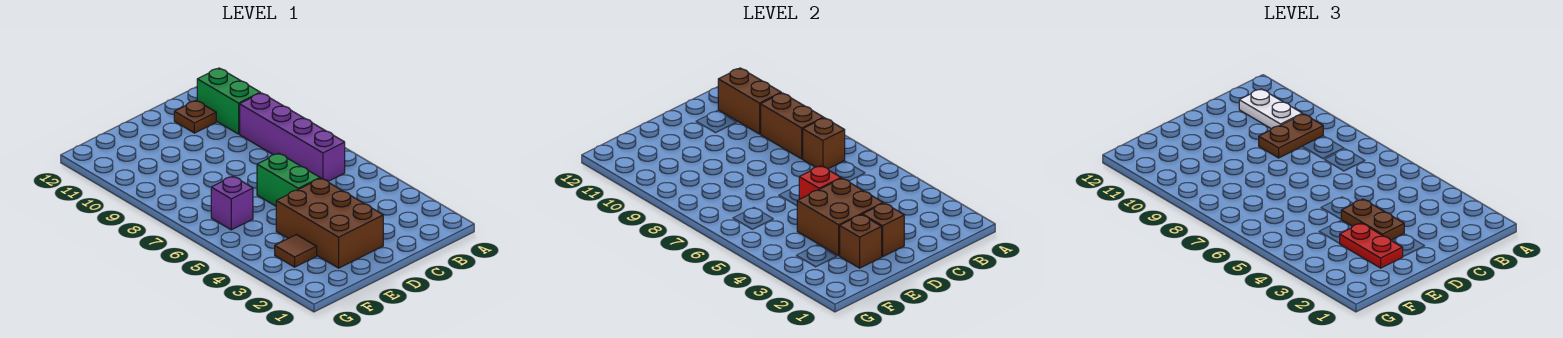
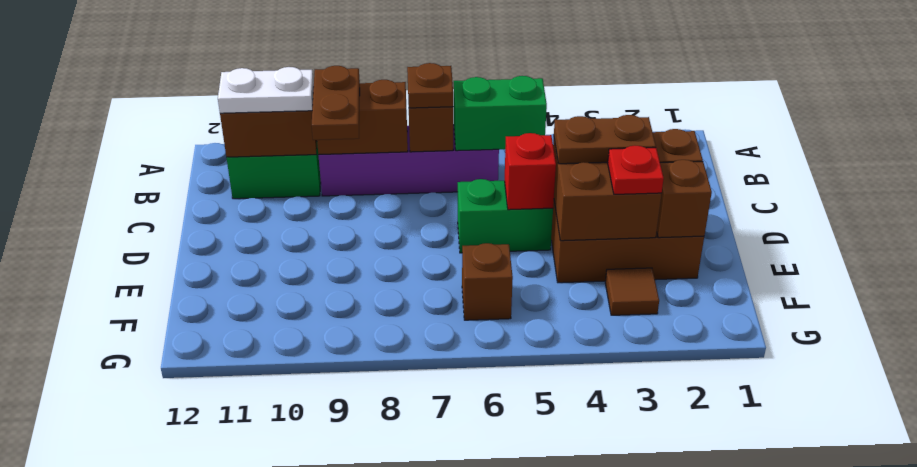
none -> green 1x2 brick [453,76,547,151]
brown 1x1 plate [174,100,216,133] -> brown 1x1 plate moved to [407,63,453,108]
red 1x2 plate [1339,223,1403,268] -> red 1x1 plate [608,146,664,194]
purple 1x1 brick [211,176,253,230] -> brown 1x1 brick [462,243,513,320]

